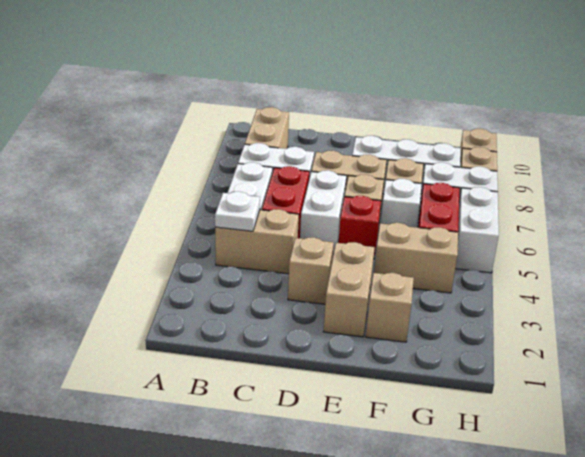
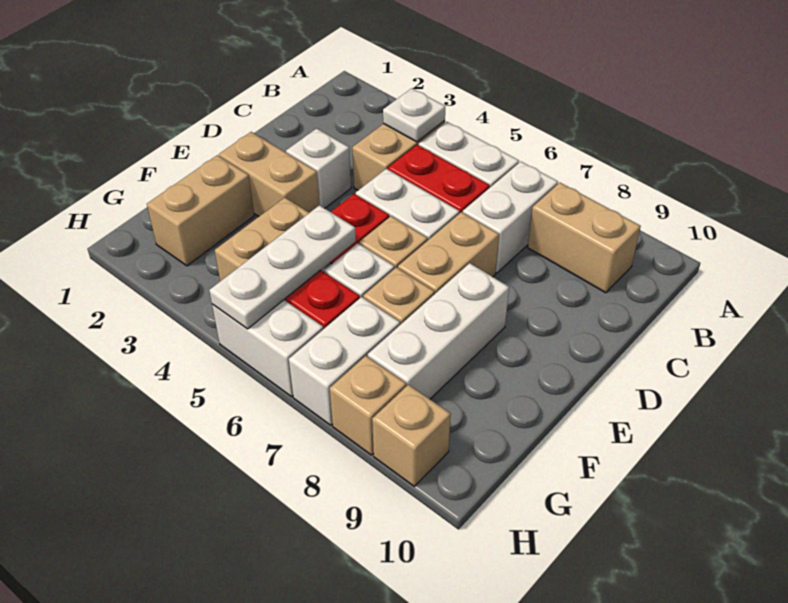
tan 1x1 brick [288,237,334,304] -> white 1x1 brick [286,128,351,208]
tan 1x1 brick [366,273,414,342] -> tan 1x2 brick [147,155,254,266]
none -> white 1x3 plate [209,205,356,329]

